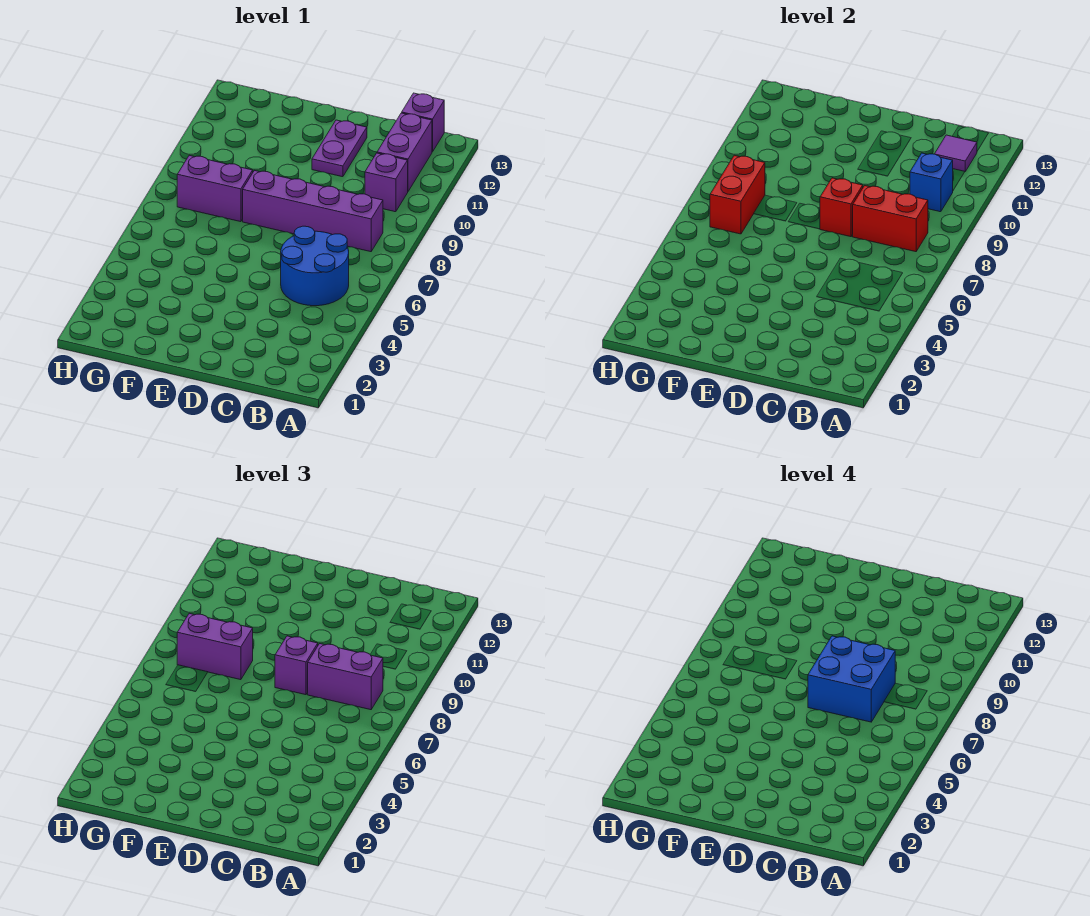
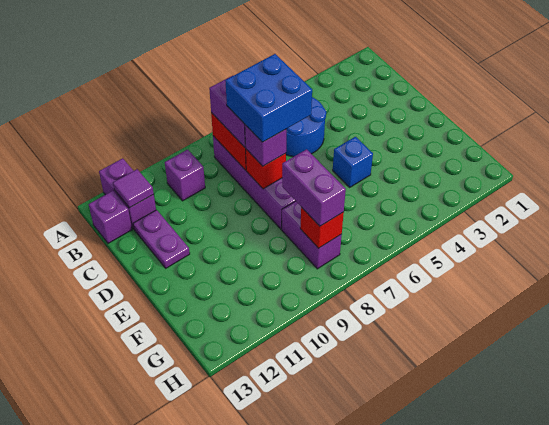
blue 1x1 brick [910,153,953,212] -> blue 1x1 brick moved to [333,137,373,187]
purple 1x2 brick [377,113,432,191] -> purple 1x2 brick turned to [99,158,156,229]
purple 1x2 plate [312,120,367,177] -> purple 1x2 plate turned to [133,210,190,268]
red 1x2 brick [710,155,765,234] -> red 1x1 brick [300,207,344,248]

